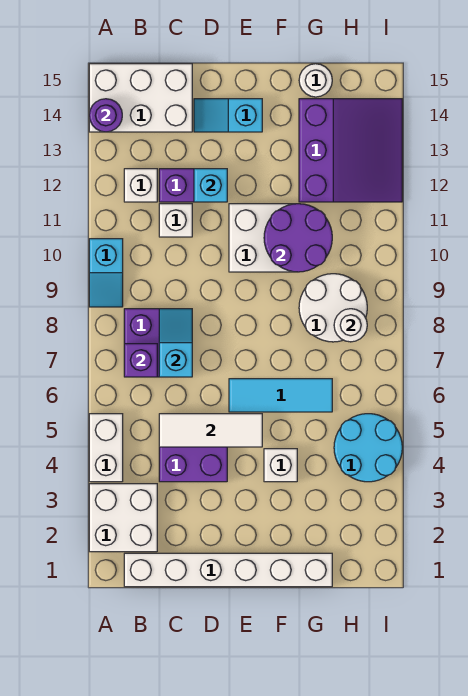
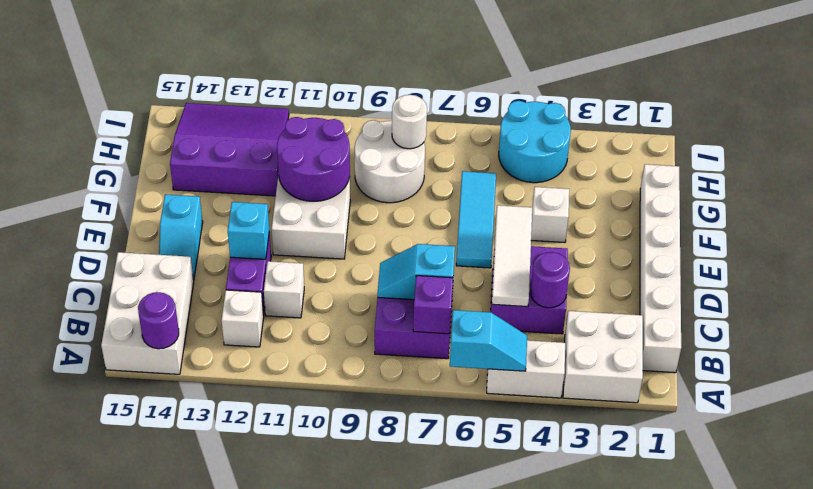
cyan 1x2 slope [89,239,123,307] -> cyan 1x2 slope moved to [450,310,527,371]
none -> purple 1x1 round brick [530,252,570,308]
white 1x1 round brick [299,64,332,97] -> none

